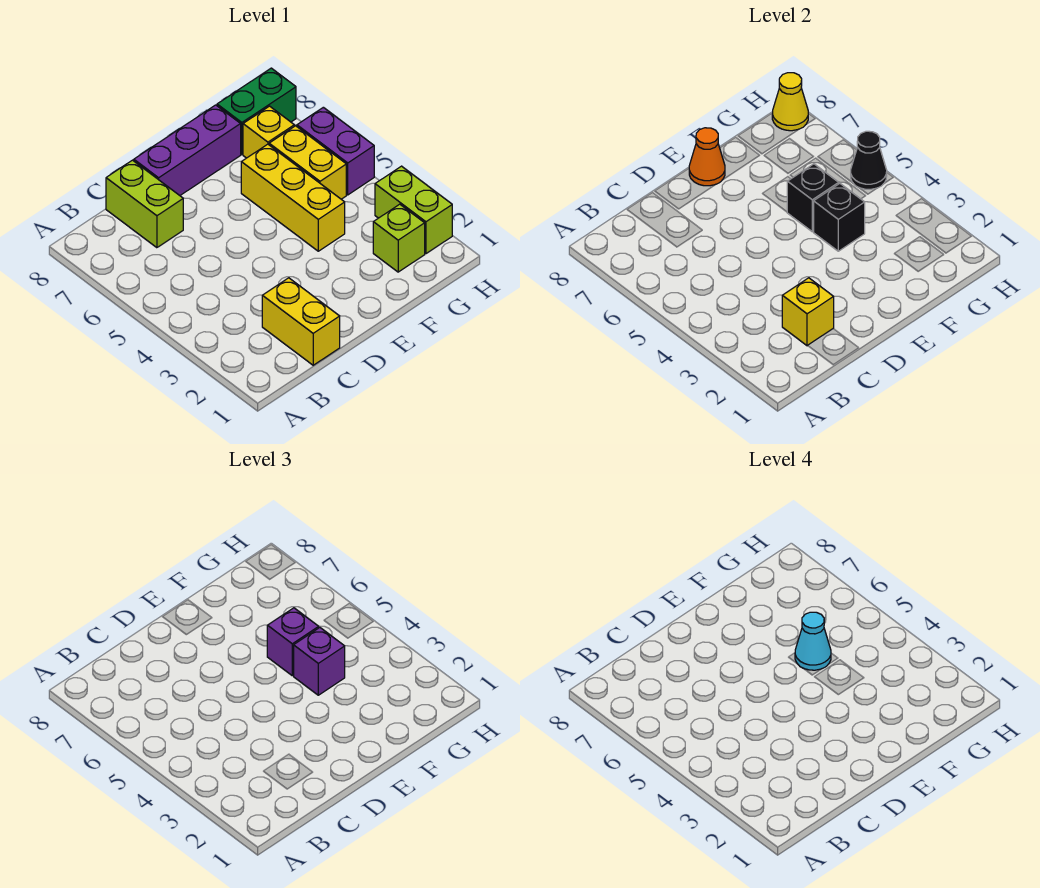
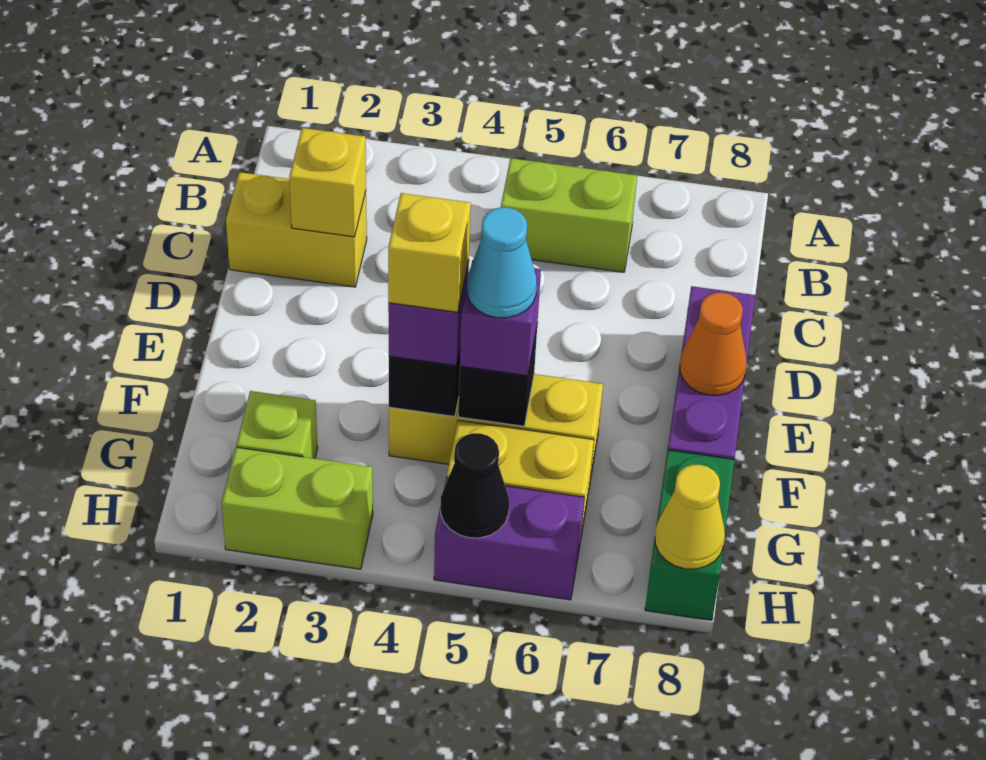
lime 1x2 brick [106,160,183,248] -> lime 1x2 brick moved to [501,158,637,272]
yellow 1x1 brick [243,106,294,158] -> yellow 1x1 brick moved to [388,193,471,312]

